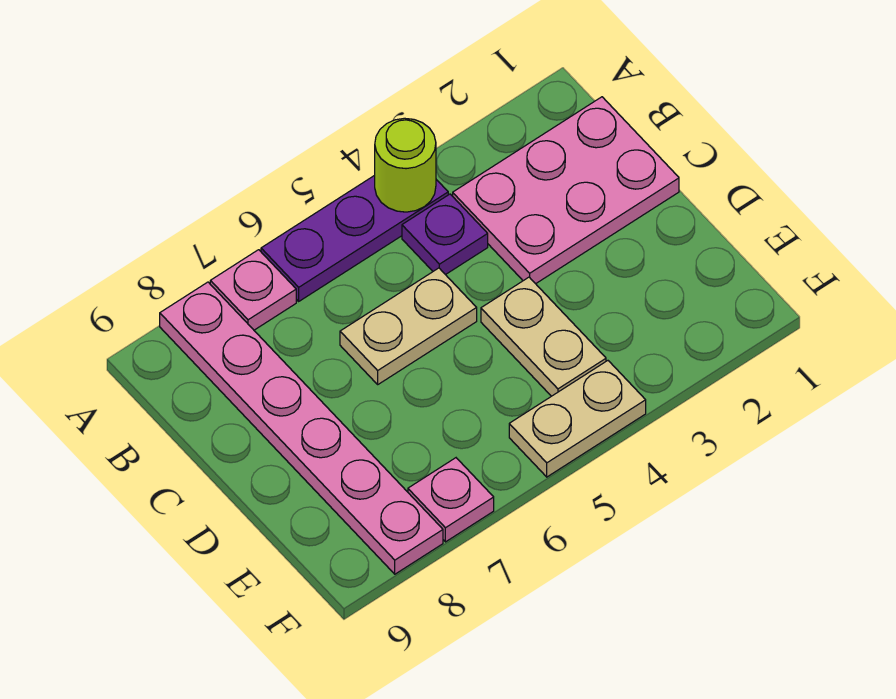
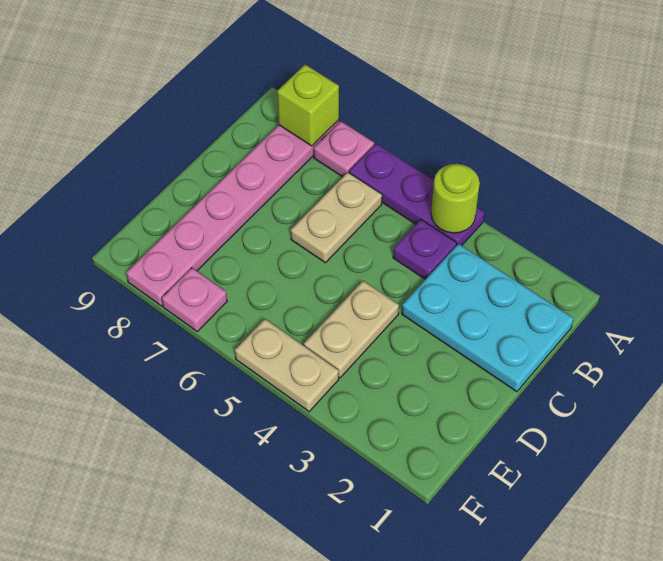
none -> lime 1x1 brick [277,65,339,146]
pink 2x3 plate [453,97,679,284] -> cyan 2x3 plate [402,244,573,392]
tan 1x2 plate [340,268,477,384] -> tan 1x2 plate turned to [291,172,382,263]

